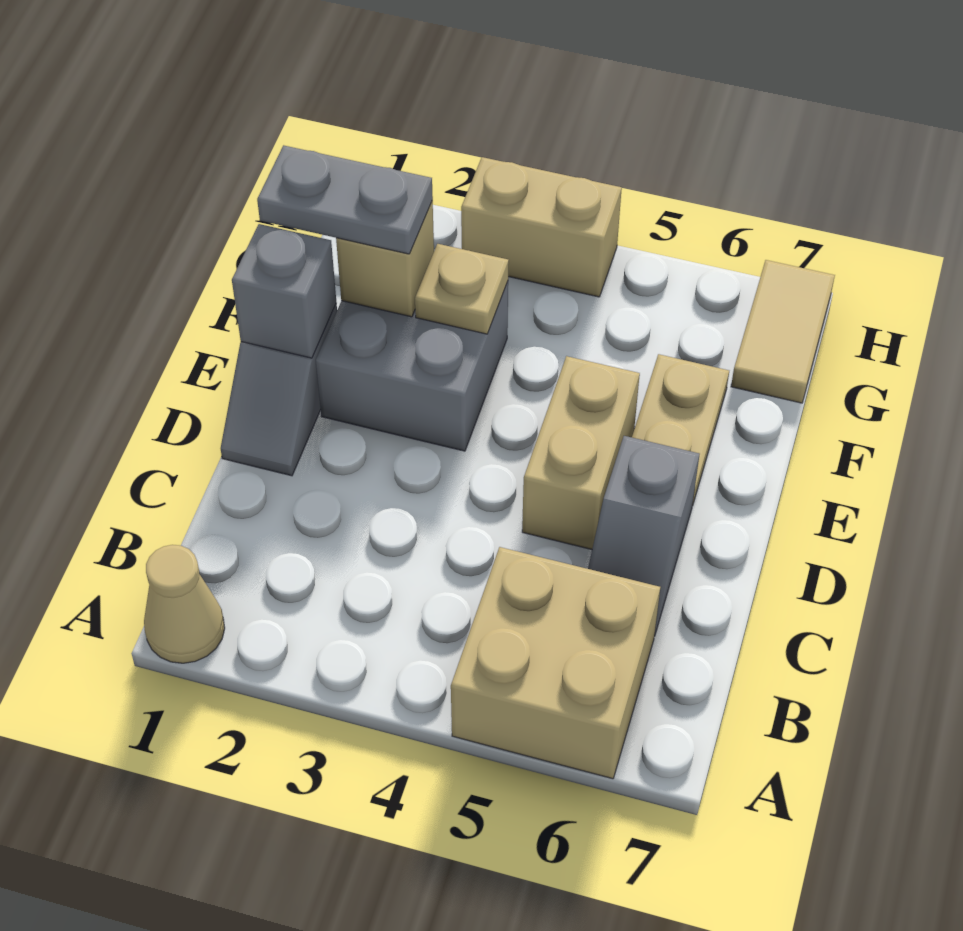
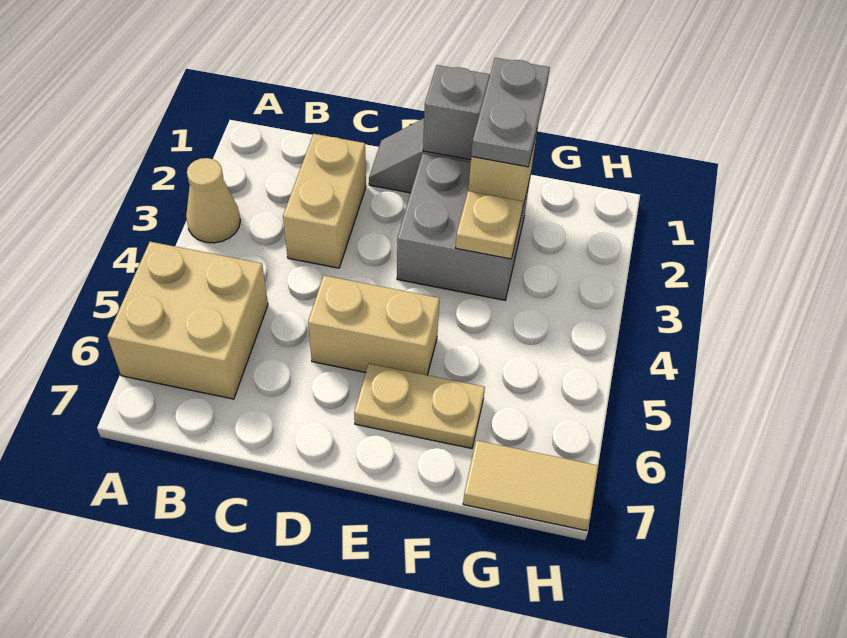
tan 1x1 cone [144,545,225,663] -> tan 1x1 cone moved to [186,158,240,243]
grey 1x2 slope [588,436,699,636] -> none
tan 1x2 brick [461,157,622,297] -> tan 1x2 brick moved to [283,134,366,268]

